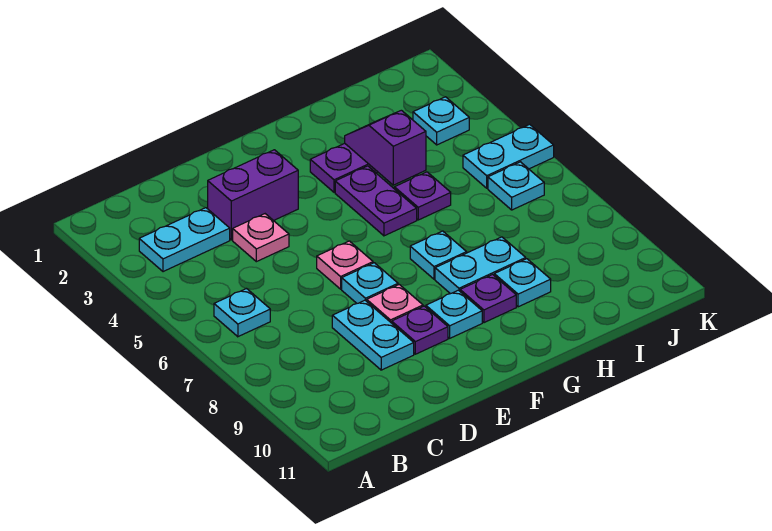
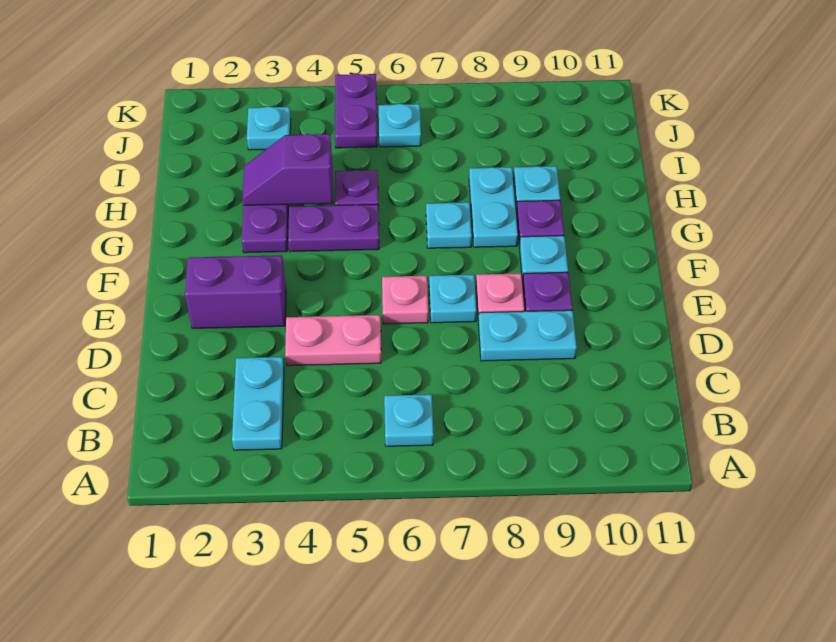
purple 1x2 brick [208,150,298,240] -> purple 1x2 brick turned to [185,255,286,328]
pink 1x1 plate [233,214,289,262] -> pink 1x2 plate [285,315,381,366]
cyan 1x2 plate [463,124,554,188] -> purple 1x2 plate [335,73,377,148]

